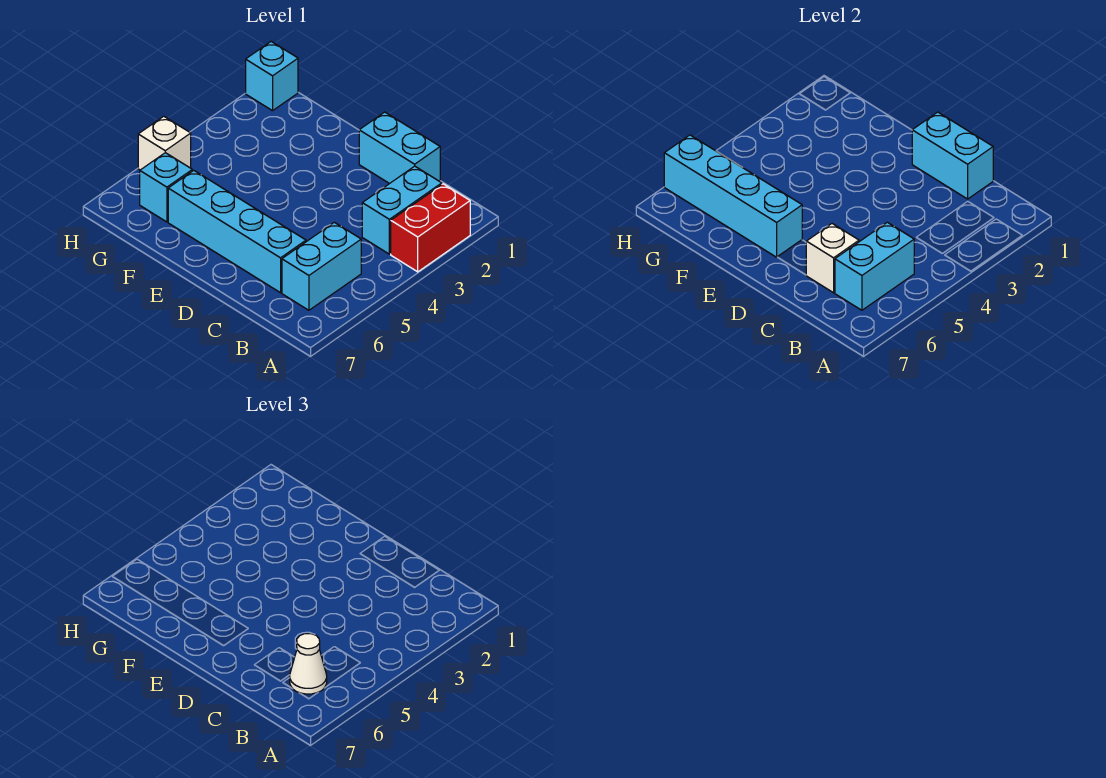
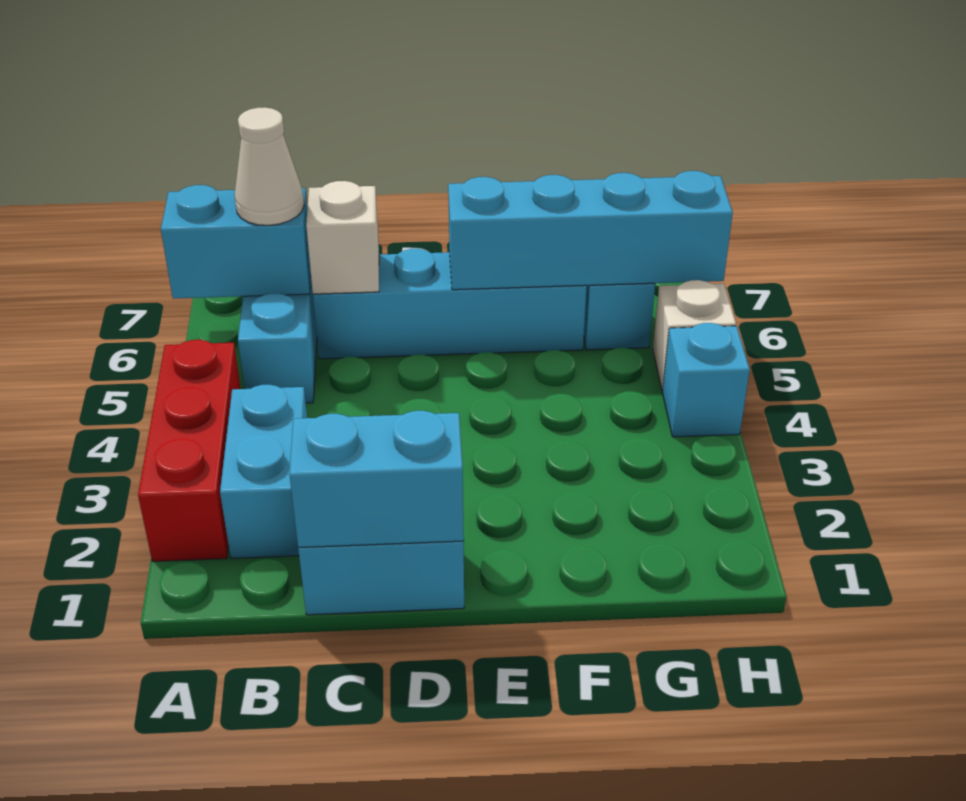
red 1x2 brick [391,184,470,272] -> red 1x3 brick [138,340,241,562]
cyan 1x2 brick [835,222,914,310] -> cyan 1x2 brick turned to [161,185,311,299]
cyan 1x1 brick [246,42,298,111] -> cyan 1x1 brick moved to [663,323,750,437]

